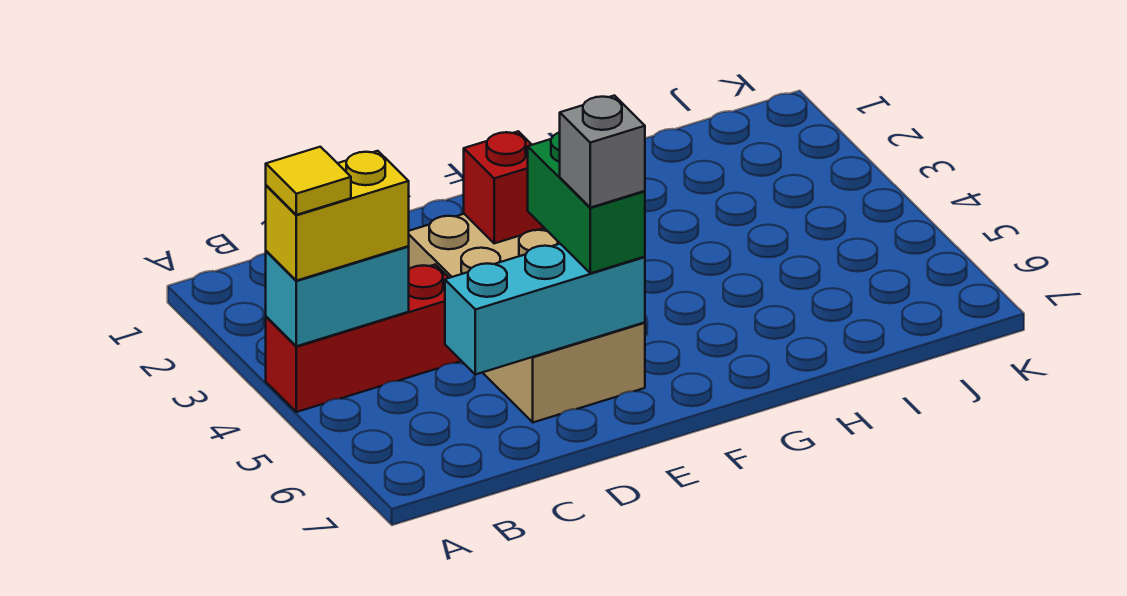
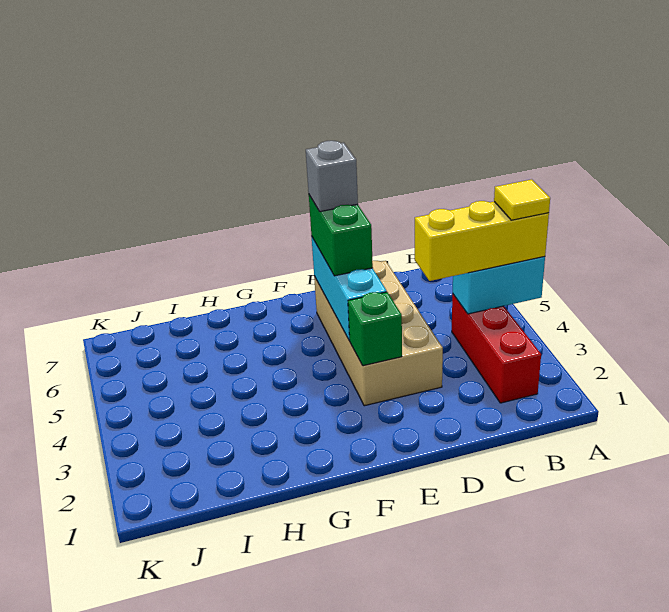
red 1x3 brick [266,264,461,412] -> red 1x3 brick turned to [452,294,541,403]
yellow 1x2 brick [266,151,409,281] -> yellow 1x3 brick [415,201,549,281]
cyan 1x3 brick [445,244,645,375] -> cyan 1x3 brick turned to [312,237,387,340]
red 1x1 brick [464,131,544,243] -> green 1x1 brick [348,292,402,366]

